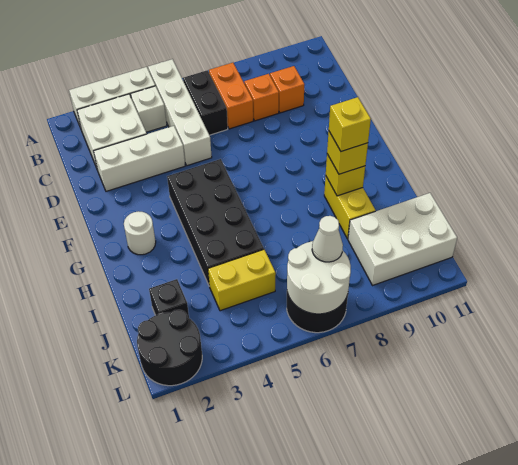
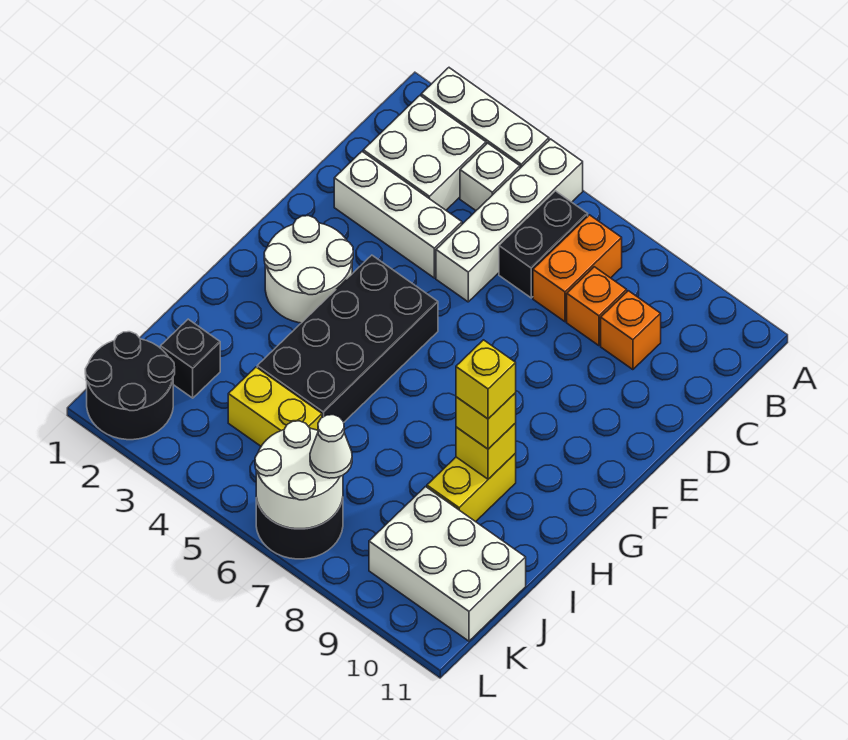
white 1x1 round brick [124,211,156,255] -> white 2x2 round brick [264,216,353,323]

